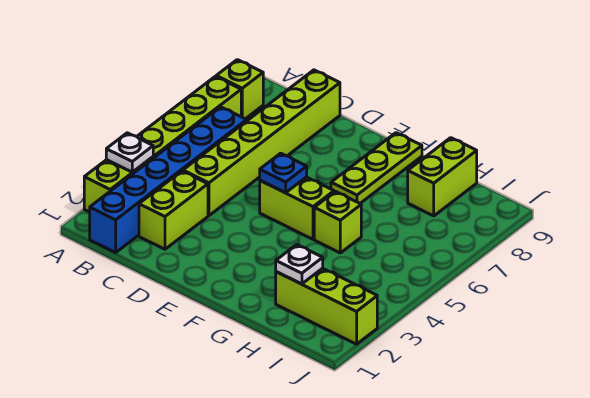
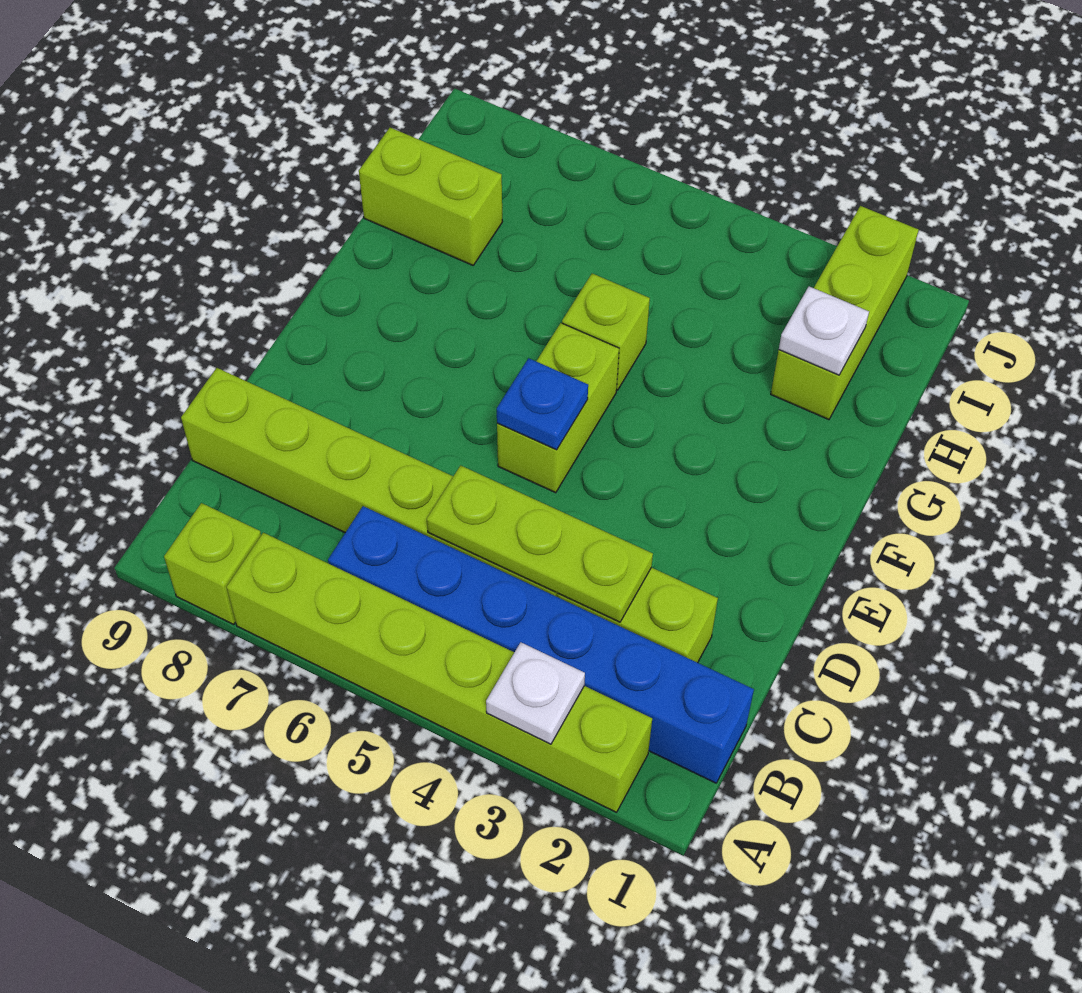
lime 1x3 plate [331,133,422,203] -> lime 1x3 plate moved to [427,465,653,622]

